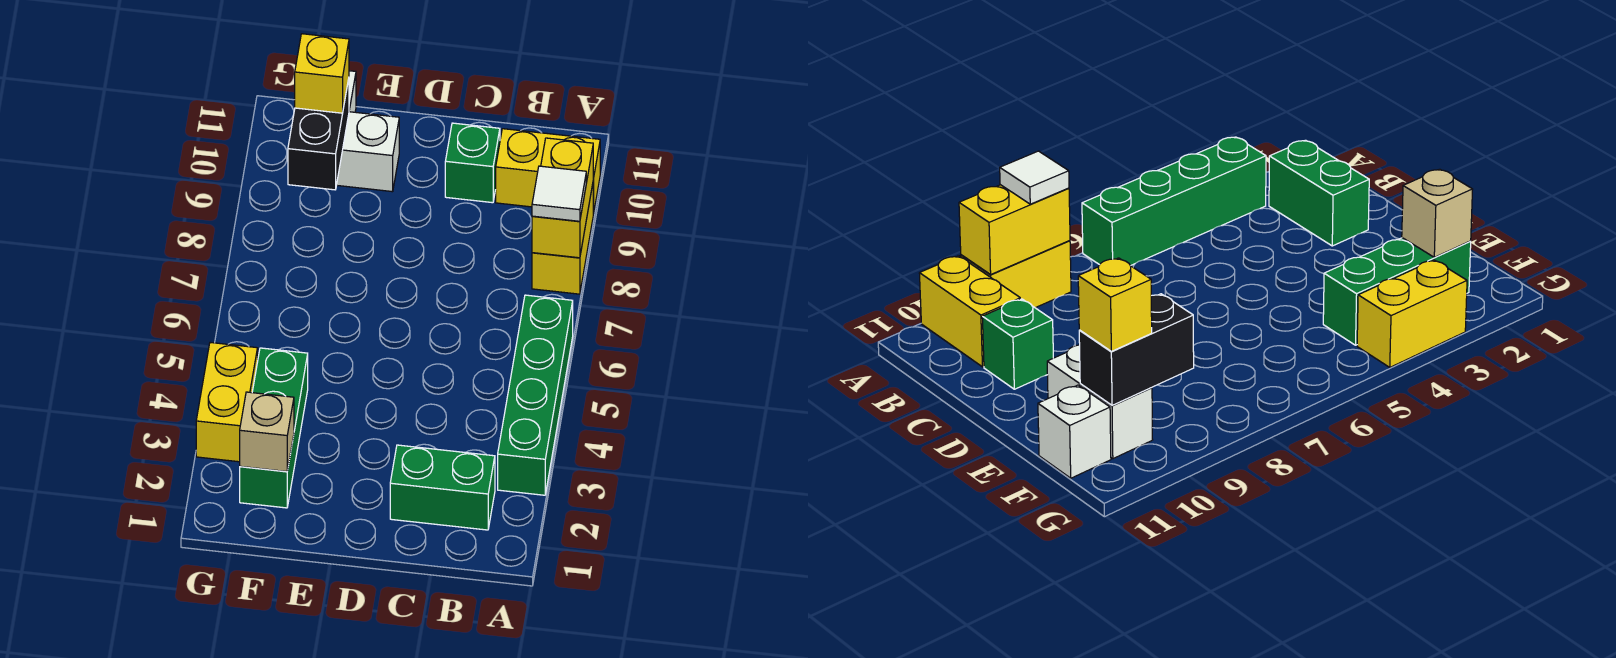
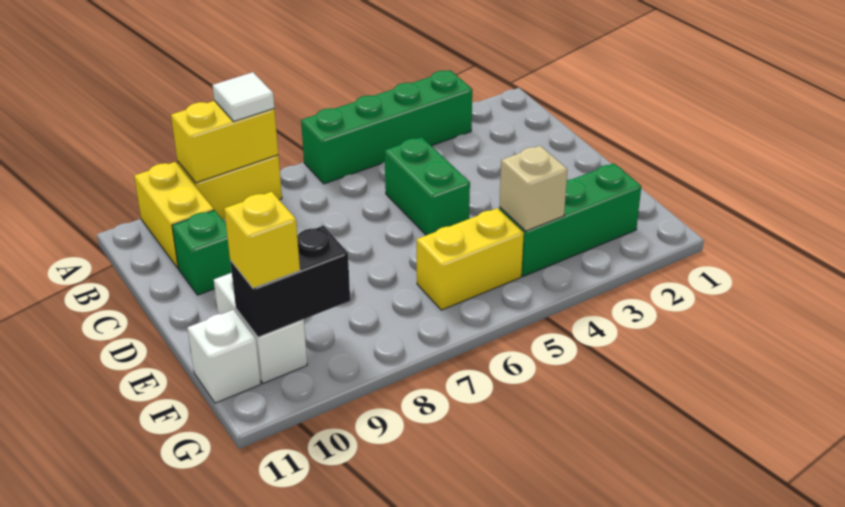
green 1x2 brick [390,445,495,530] -> green 1x2 brick moved to [385,137,470,235]
tan 1x1 brick [240,392,294,472] -> tan 1x1 brick moved to [499,146,568,231]
yellow 1x2 brick [196,342,258,462] -> yellow 1x2 brick moved to [417,208,524,310]

